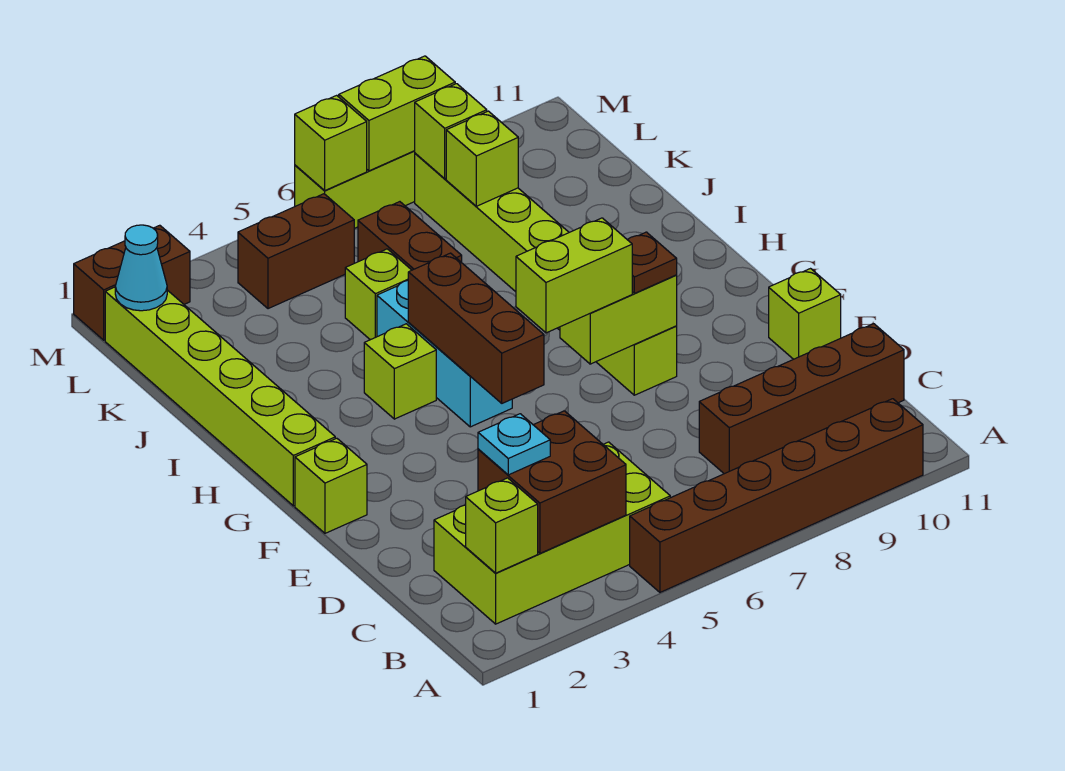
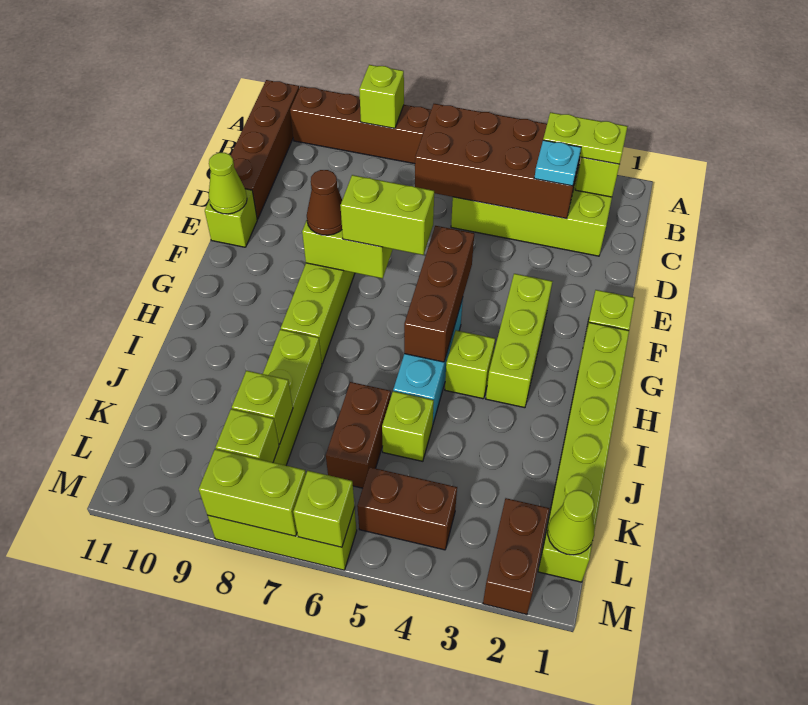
none -> lime 1x1 brick [359,65,404,128]
none -> lime 1x2 plate [543,112,628,164]
brown 2x2 brick [478,411,626,553] -> brown 2x4 brick [415,104,581,219]
brown 1x4 brick [699,324,904,474] -> brown 1x4 brick turned to [231,80,299,219]
none -> lime 1x1 cone [209,153,247,214]
none -> lime 1x3 brick [486,274,552,408]
brown 1x1 plate [627,232,677,293] -> brown 1x1 cone [306,170,342,235]
cyan 1x1 cone [115,225,167,311] -> lime 1x1 cone [548,490,594,555]
brown 1x2 brick [74,225,190,340] -> brown 1x2 brick turned to [483,498,549,614]

